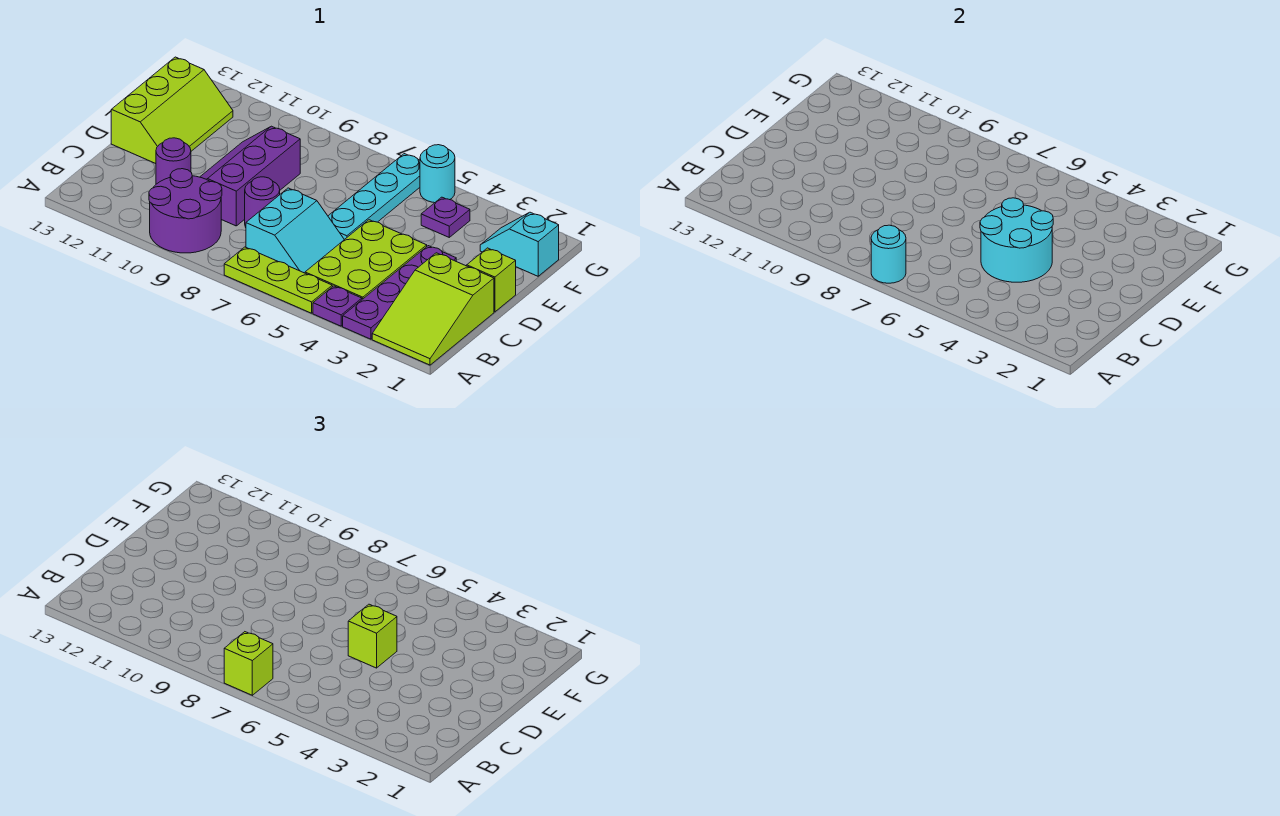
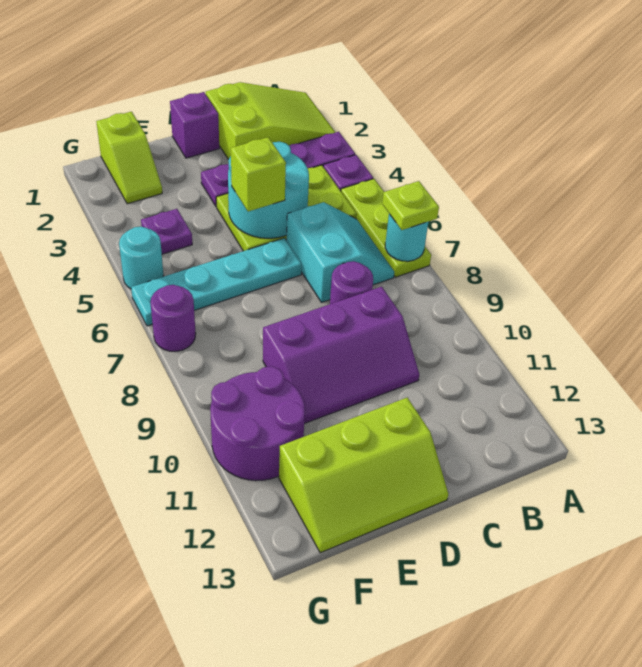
lime 1x1 brick [224,632,273,695] -> lime 1x1 plate [382,181,439,230]
purple 2x2 round brick [149,169,222,253] -> purple 2x2 round brick moved to [210,366,305,481]
cyan 2x2 slope [246,188,344,273] -> cyan 2x2 slope turned to [286,202,394,303]
purple 1x1 round brick [156,138,191,184] -> purple 1x1 round brick moved to [150,285,196,351]
lime 1x1 brick [467,248,516,312] -> purple 1x1 brick [170,92,219,158]
lime 2x3 slope [111,57,233,164] -> lime 2x3 slope turned to [279,398,448,553]
cyan 1x2 slope [480,212,559,276] -> lime 1x2 slope [96,112,162,204]

